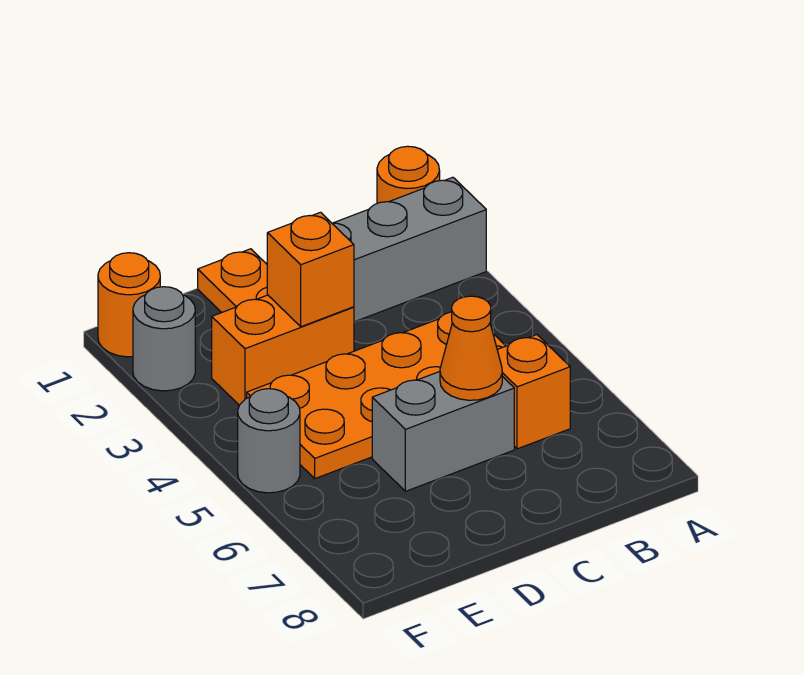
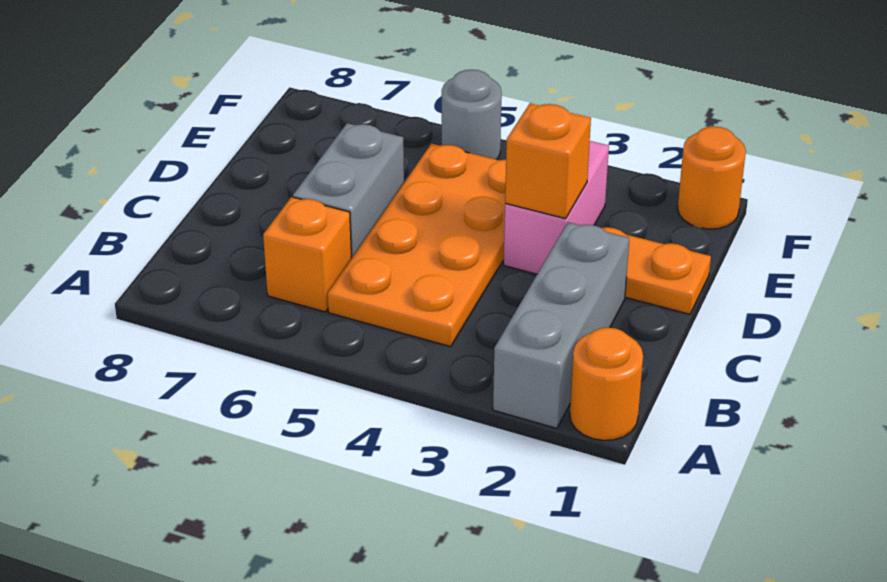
orange 1x1 cone [440,296,502,400] -> none
orange 1x2 brick [212,295,354,405] -> pink 1x2 brick [504,141,609,274]
grey 1x1 round brick [133,287,195,391] -> none

